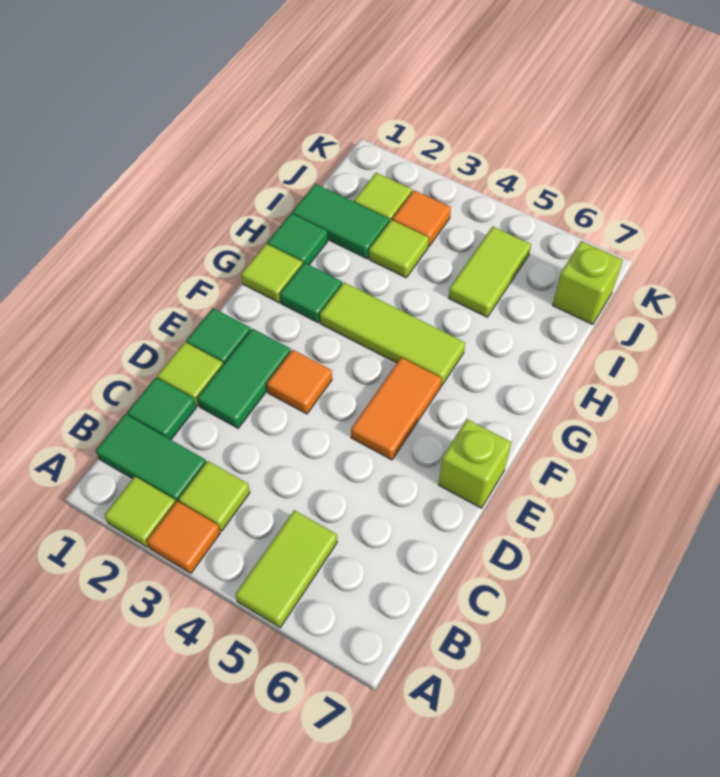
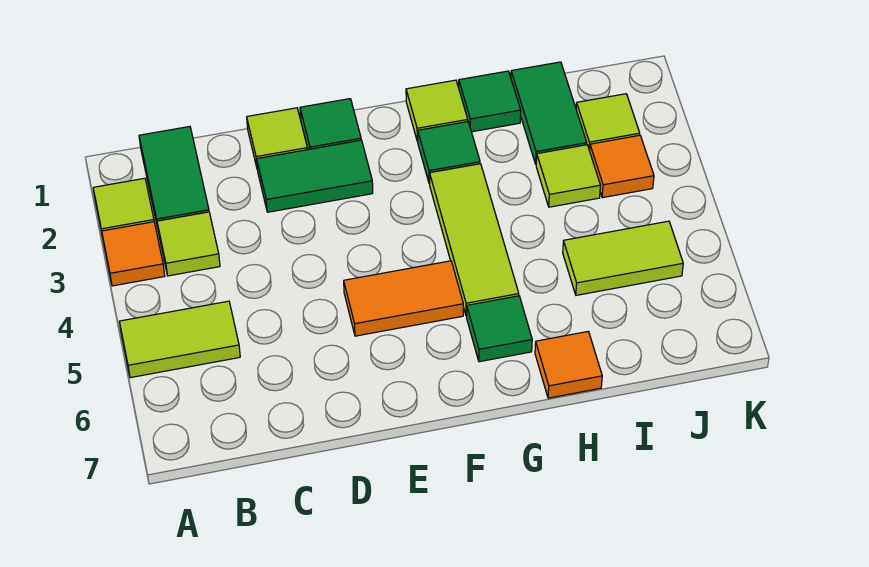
green 1x1 tile [127,377,196,440] -> green 1x1 tile moved to [467,296,532,362]
orange 1x1 tile [267,350,332,414] -> orange 1x1 tile moved to [535,332,602,398]
lime 1x1 brick [439,419,511,508] -> none
lime 1x1 brick [553,241,623,325] -> none

